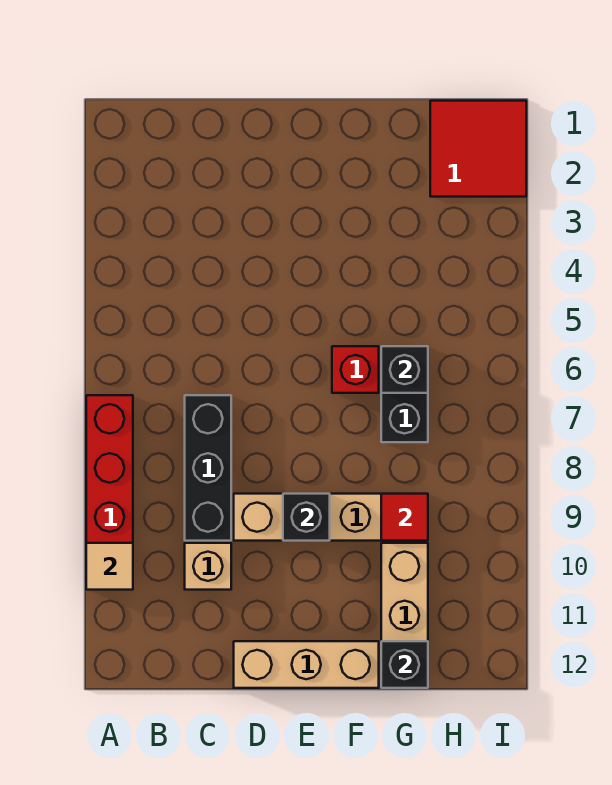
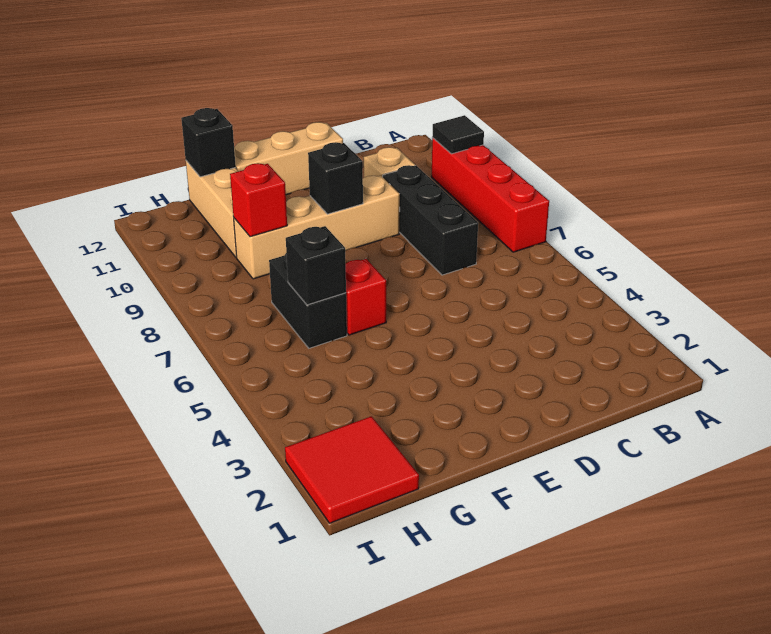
tan 1x1 tile [86,543,133,590] -> black 1x1 tile [432,115,484,154]
red 1x1 tile [381,494,428,541] -> red 1x1 brick [230,163,287,237]

